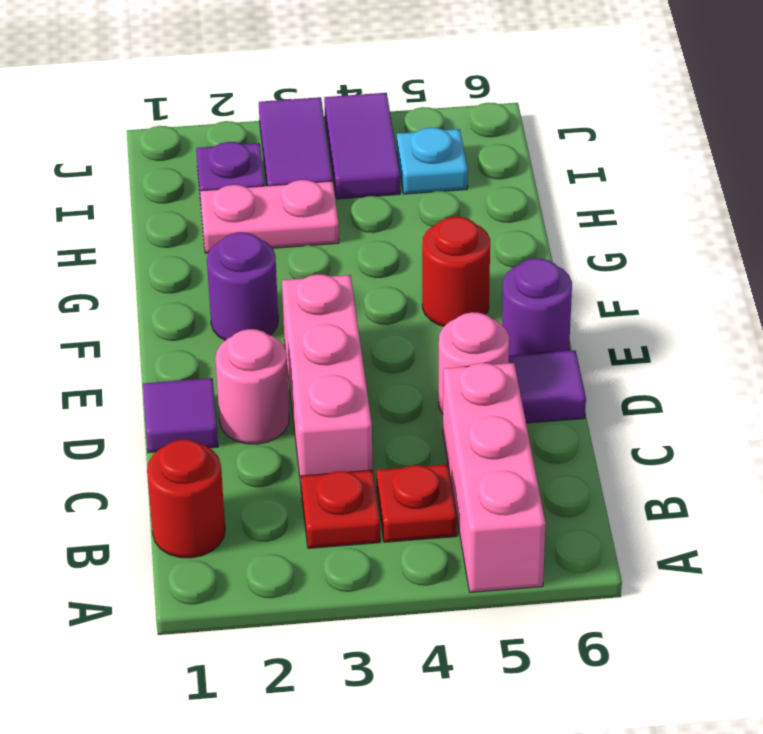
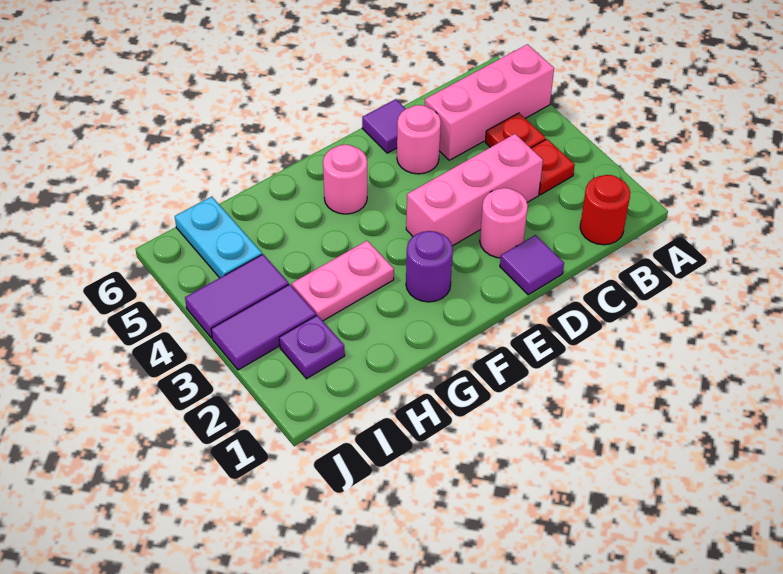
purple 1x1 round brick [502,258,572,355] -> none
red 1x1 round brick [422,217,490,326] -> pink 1x1 round brick [323,145,367,214]
pink 1x2 plate [200,180,339,253] -> pink 1x2 plate turned to [292,241,394,321]
cyan 1x1 plate [397,128,468,194] -> cyan 1x2 plate [175,197,262,278]

